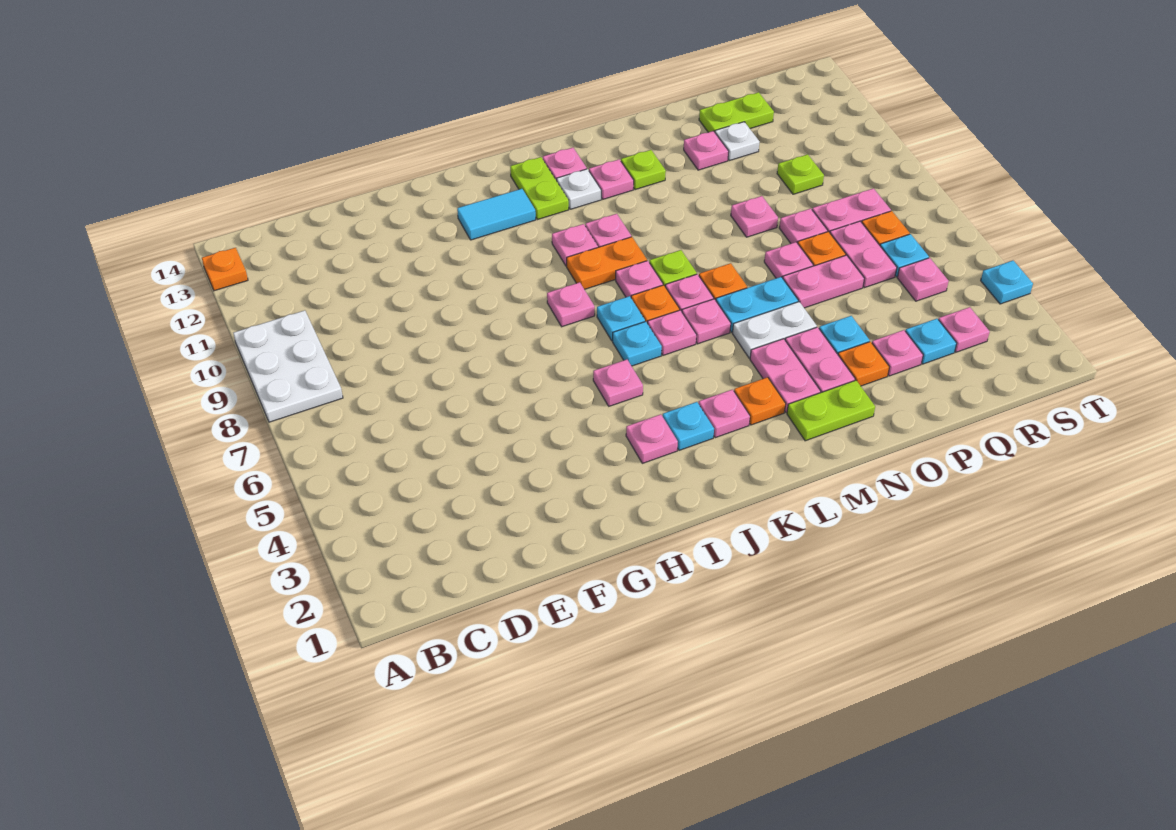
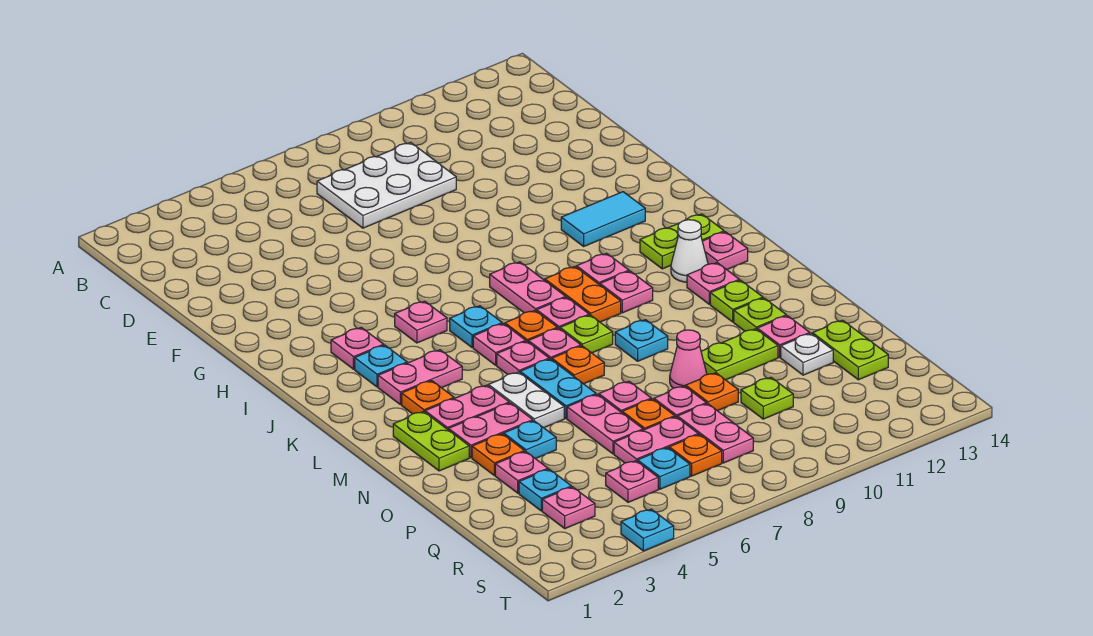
white 2x3 plate [233,310,343,422] -> white 2x3 plate moved to [317,142,456,228]
orange 1x1 plate [202,248,248,291] -> orange 1x1 plate moved to [686,373,738,411]
cyan 1x2 tile [457,189,536,240] -> cyan 1x2 tile turned to [561,192,645,246]
pink 1x1 plate [547,282,595,327] -> pink 1x2 plate [490,262,566,313]
cyan 1x1 plate [597,296,645,341] -> cyan 1x1 plate moved to [615,320,668,361]
pink 1x1 plate [699,390,750,438] -> pink 1x2 plate [378,350,462,405]
white 1x1 plate [557,169,601,209] -> white 1x1 cone [671,220,708,282]
none -> lime 1x1 plate [734,298,786,331]
pink 1x1 plate [731,196,778,237] -> pink 1x1 cone [670,330,707,388]
none -> lime 1x2 plate [701,329,778,380]

